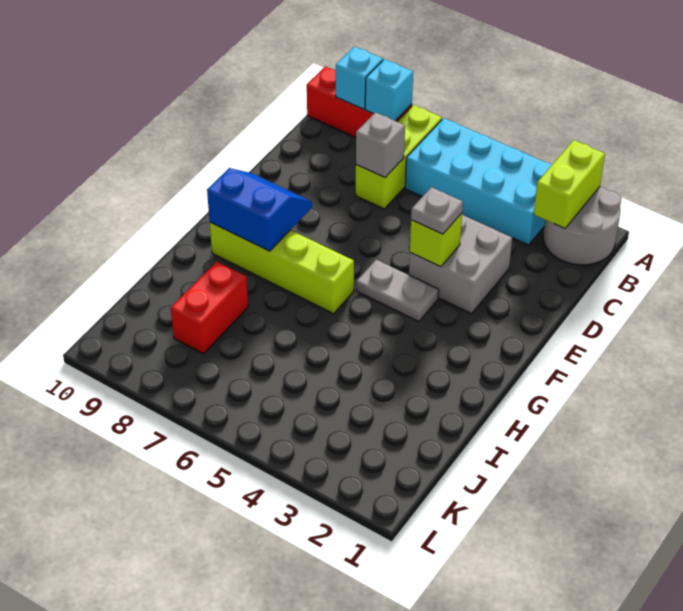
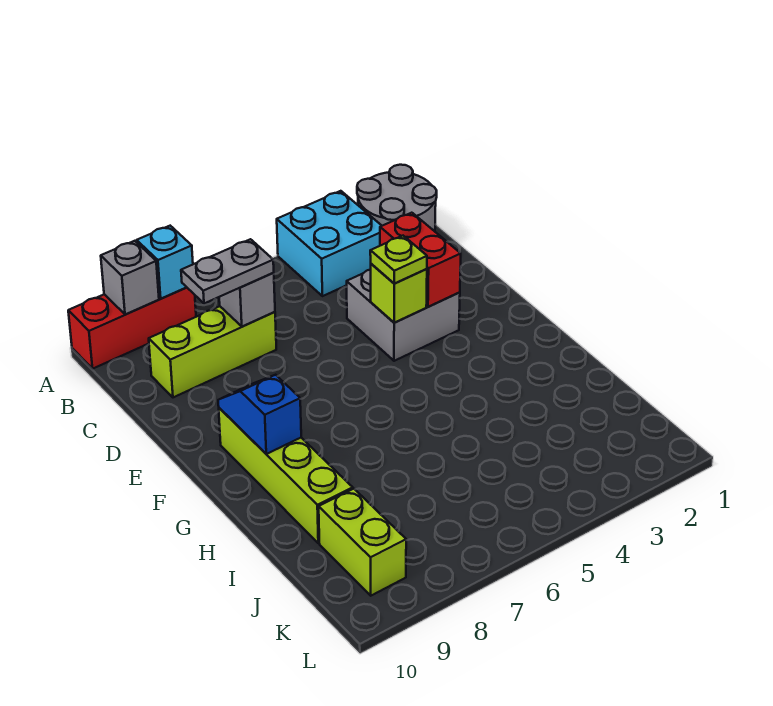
lime 1x2 brick [534,140,605,229] -> lime 1x2 brick moved to [319,489,406,596]
cyan 2x4 brick [405,118,552,245] -> cyan 2x2 brick [277,191,382,296]
lime 1x3 brick [356,105,442,209] -> lime 1x3 brick turned to [149,306,276,397]
cyan 1x1 brick [336,46,383,109] -> grey 1x1 brick [101,241,159,314]
grey 1x1 plate [411,187,463,234] -> lime 1x1 plate [370,236,427,283]
grey 1x2 plate [356,260,439,322] -> grey 1x2 plate moved to [181,239,274,304]
blue 2x2 slope [207,168,312,251] -> blue 1x2 slope [218,375,301,454]
lime 1x4 brick [210,222,354,314] -> lime 1x4 brick turned to [219,408,353,543]
red 1x2 brick [171,261,248,354] -> red 1x2 brick moved to [380,213,461,307]

